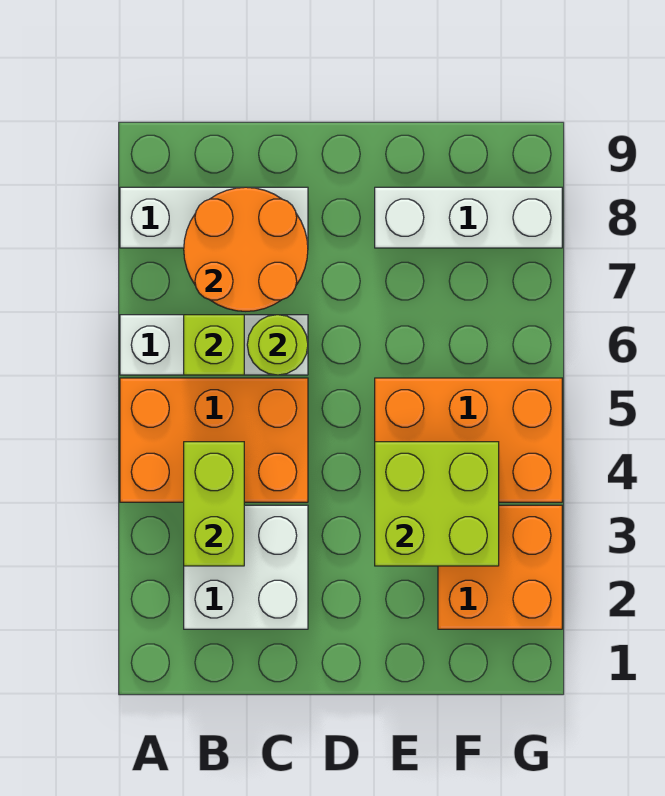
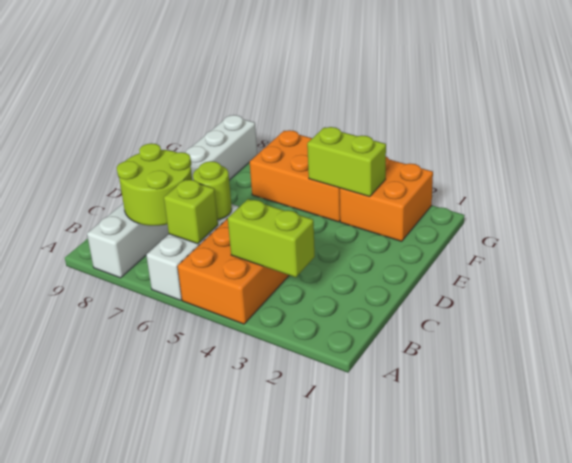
white 2x2 brick [184,505,308,629] -> none
orange 2x2 round brick [184,187,308,311] -> lime 2x2 round brick [117,143,192,226]
lime 2x2 brick [375,442,499,566] -> lime 1x2 brick [307,127,386,197]
orange 2x3 brick [375,378,562,502] -> orange 2x3 brick turned to [250,130,340,222]

